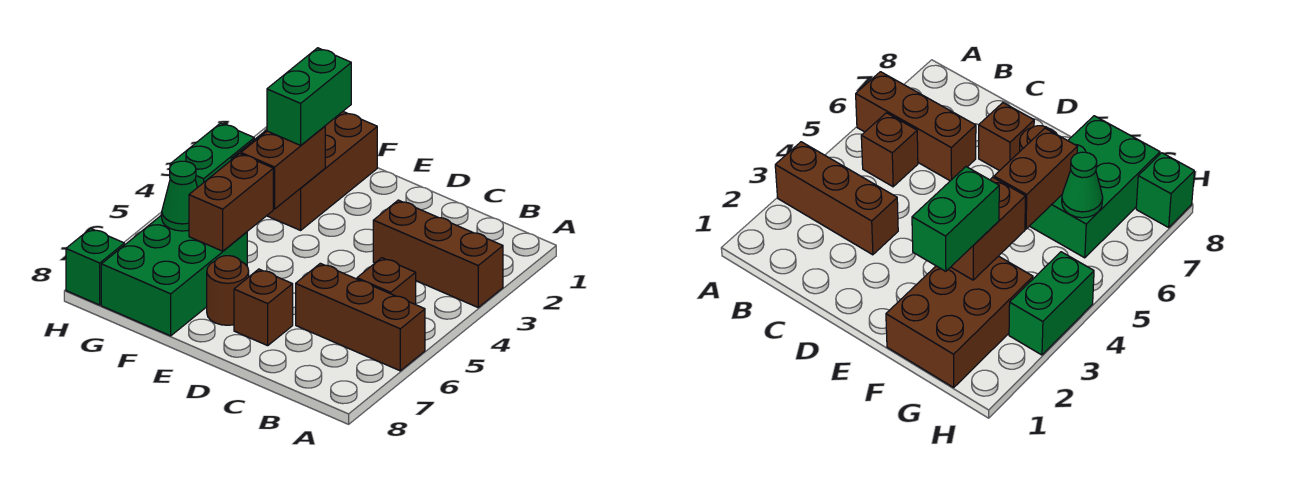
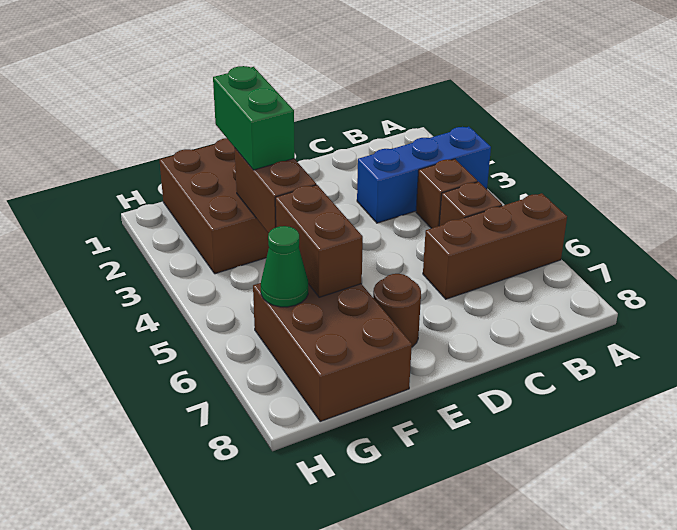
brown 1x3 brick [373,200,503,307] -> blue 1x3 brick [357,127,491,223]
brown 1x1 brick [234,269,293,346] -> brown 1x1 brick moved to [416,159,477,228]
green 2x3 brick [101,215,247,336] -> brown 2x3 brick [253,283,412,421]
green 1x2 brick [170,123,254,188] -> none
green 1x1 brick [66,229,124,305] -> none

